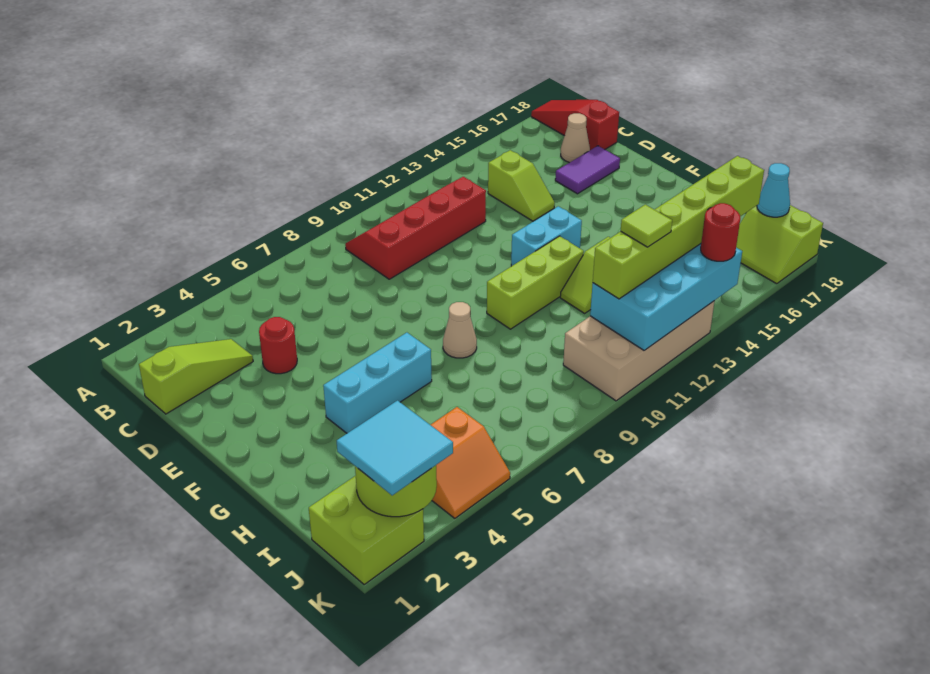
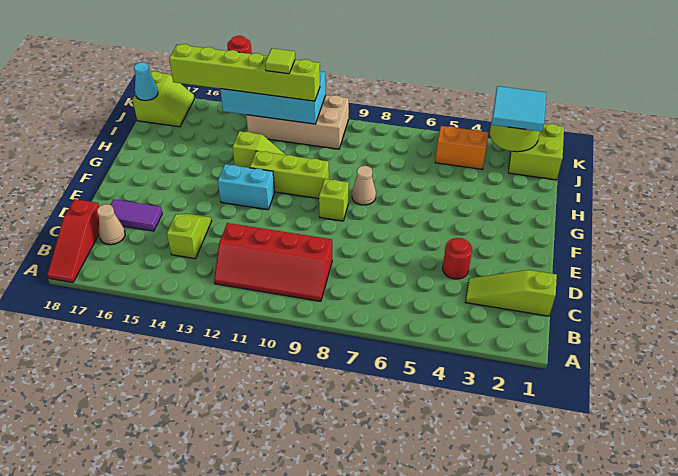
none -> lime 1x1 brick [319,179,349,221]
cyan 1x3 brick [323,333,432,433] -> none

